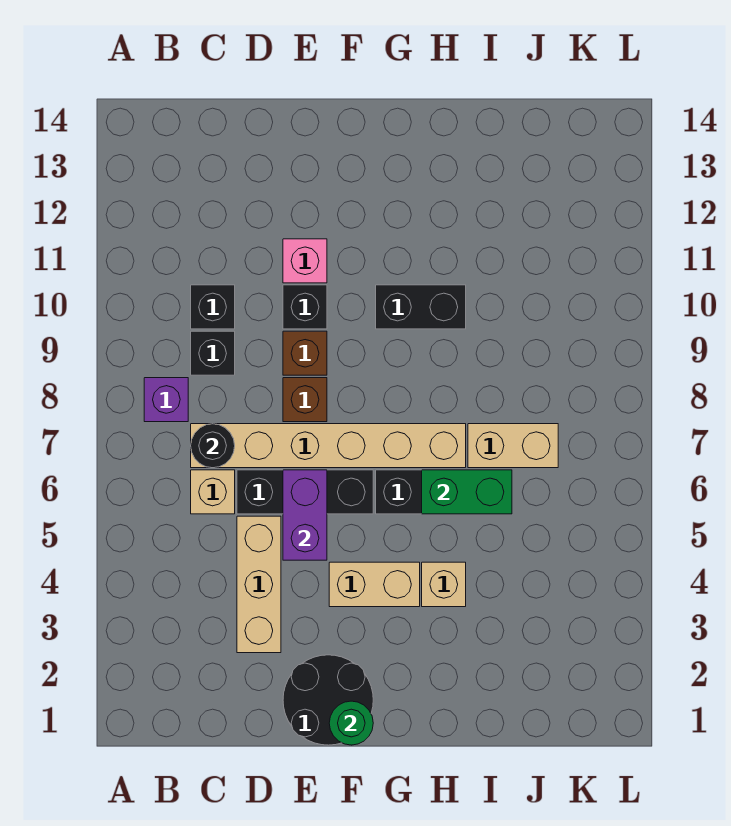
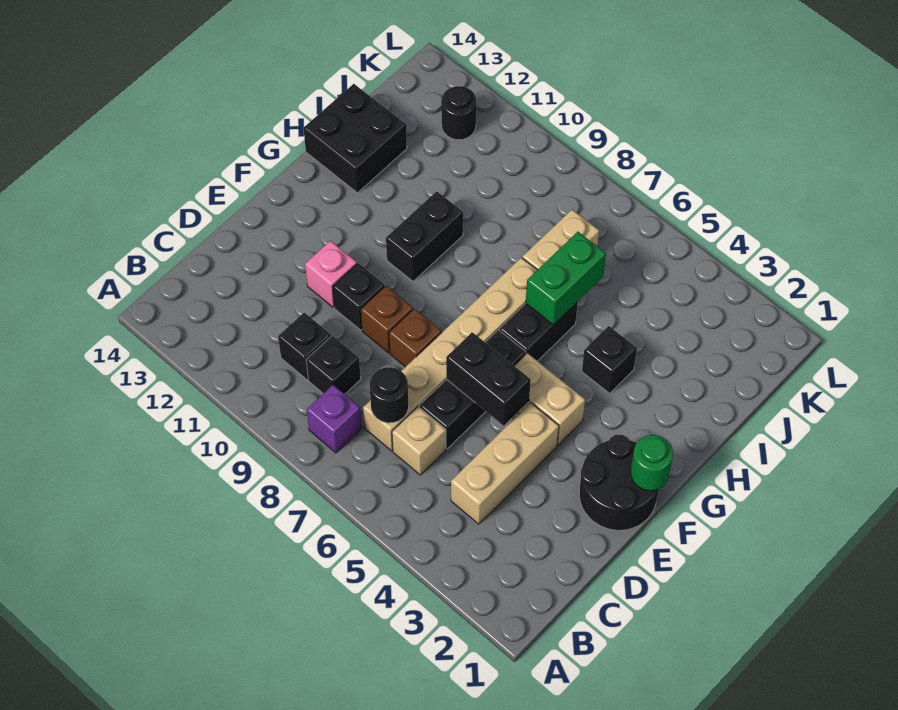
tan 1x3 brick [237,516,281,653] -> tan 1x3 brick turned to [451,403,559,524]
purple 1x2 brick [283,470,327,560] -> black 1x2 brick [446,332,531,426]
tan 1x2 brick [329,562,420,607] -> tan 1x2 brick turned to [515,353,585,445]
tan 1x1 brick [422,562,466,607] -> black 1x1 brick [582,326,637,393]
none -> black 2x2 brick [303,84,407,193]
none -> black 1x1 round brick [441,86,476,140]

